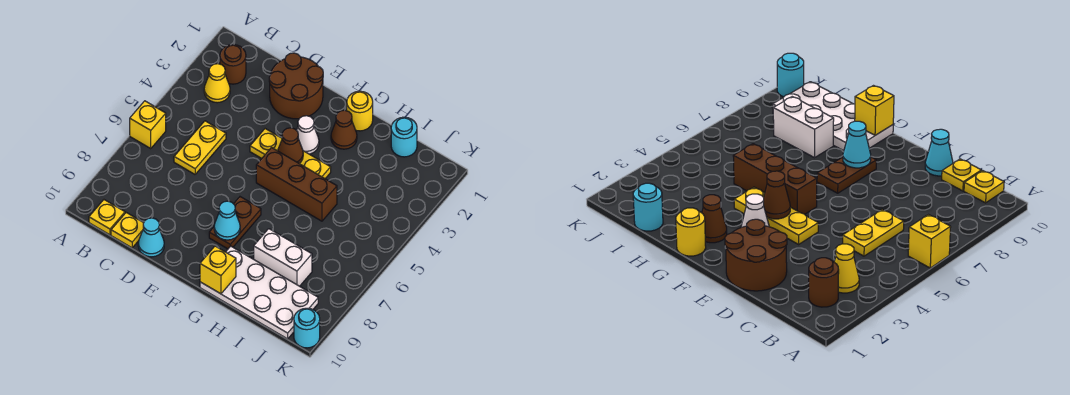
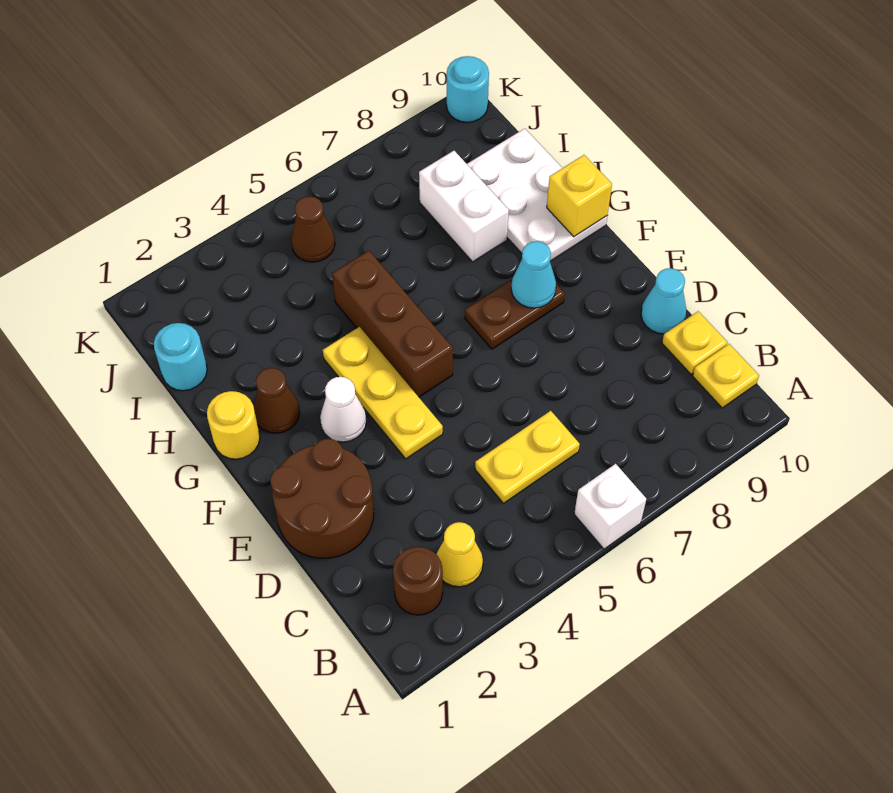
yellow 1x1 brick [130,101,166,148] -> white 1x1 brick [574,464,646,549]
brown 1x1 cone [278,128,303,163] -> brown 1x1 cone moved to [291,196,335,262]
white 2x4 plate [200,246,318,339] -> white 2x3 plate [467,129,607,261]

